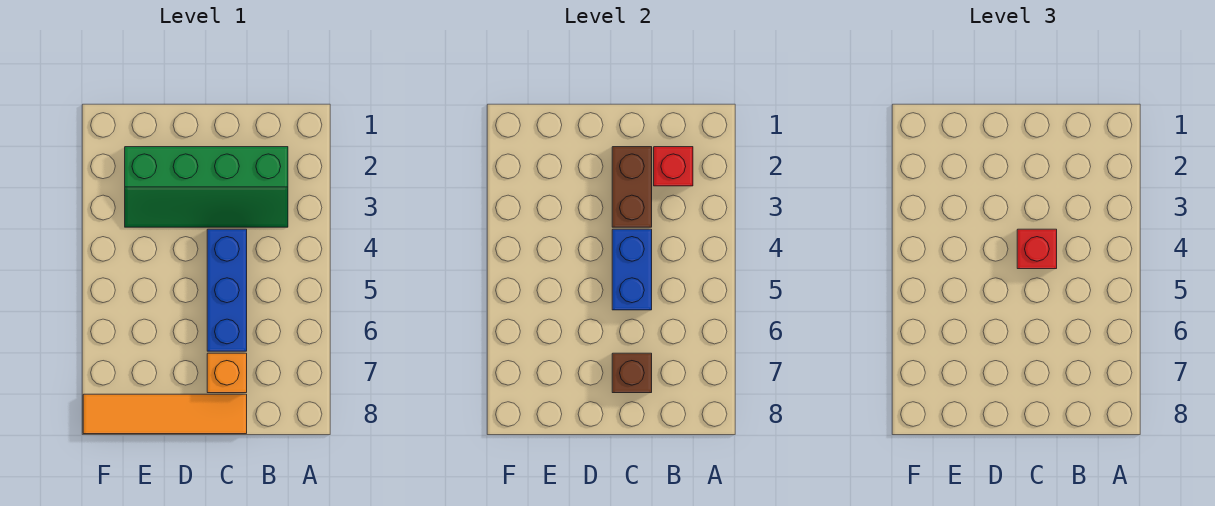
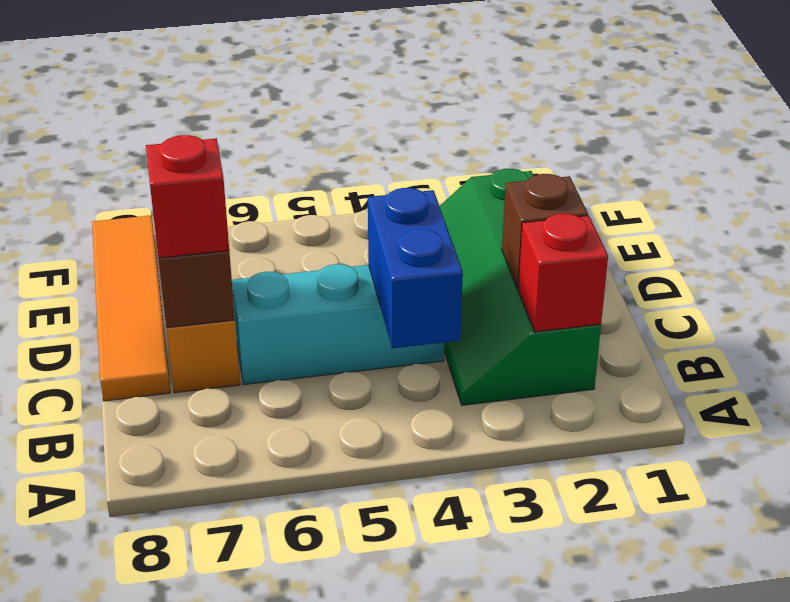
brown 1x2 brick [612,147,652,227] -> brown 1x1 brick [502,174,588,288]
blue 1x3 brick [207,229,247,351] -> cyan 1x3 brick [232,264,444,384]
blue 1x2 brick [612,229,652,310] -> blue 1x2 brick turned to [368,188,463,348]
red 1x1 brick [1017,229,1057,269] -> red 1x1 brick moved to [146,135,229,258]

